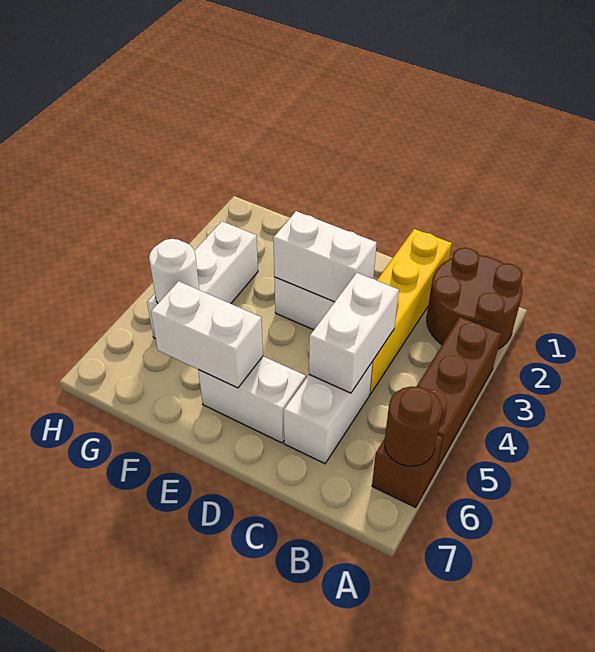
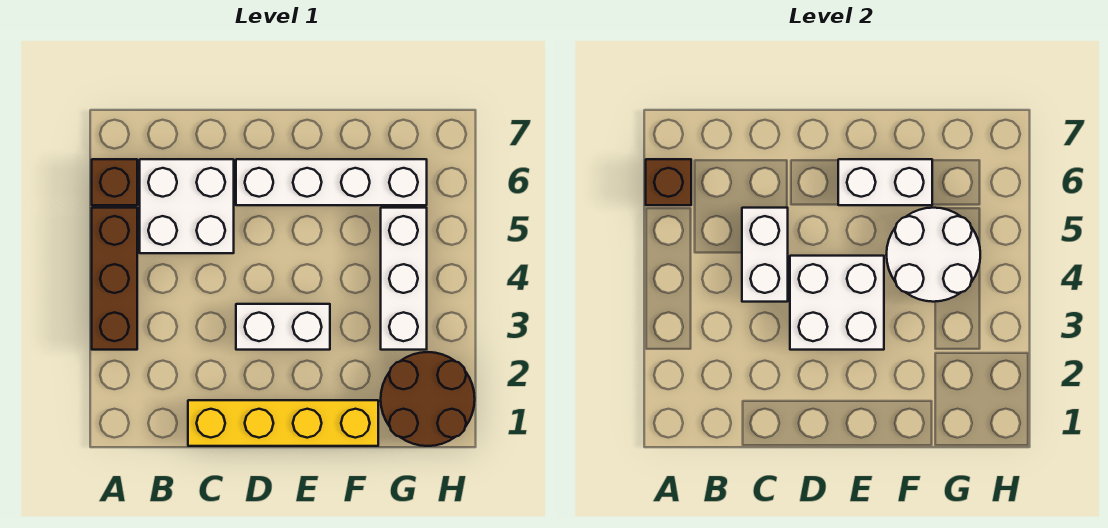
brown 2x2 round brick [427,248,523,349] -> brown 2x2 round brick moved to [381,352,475,446]
brown 1x1 round brick [385,386,442,466] -> brown 1x1 brick [646,159,691,205]
yellow 1x4 brick [370,229,452,394] -> yellow 1x4 brick turned to [188,400,378,446]
white 1x2 brick [284,362,373,464] -> white 2x2 brick [140,159,234,253]
white 1x2 brick [273,211,377,302] -> white 2x2 brick [790,256,884,350]
white 1x2 brick [198,356,306,443] -> white 1x4 brick [236,159,427,205]
white 1x1 round brick [149,239,199,303] -> white 2x2 round brick [886,208,980,302]

